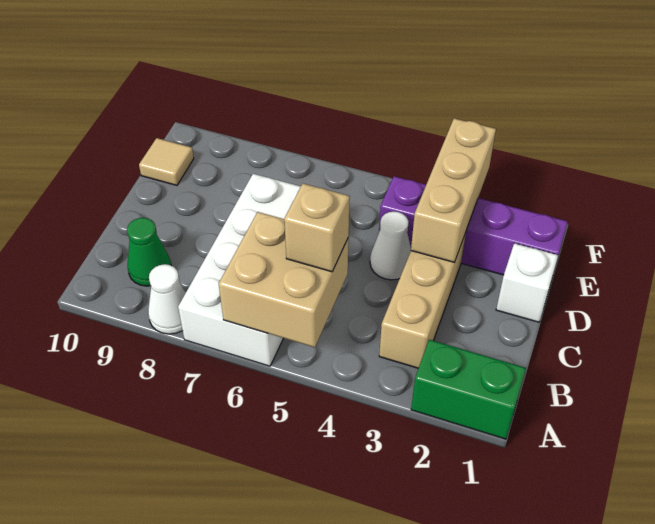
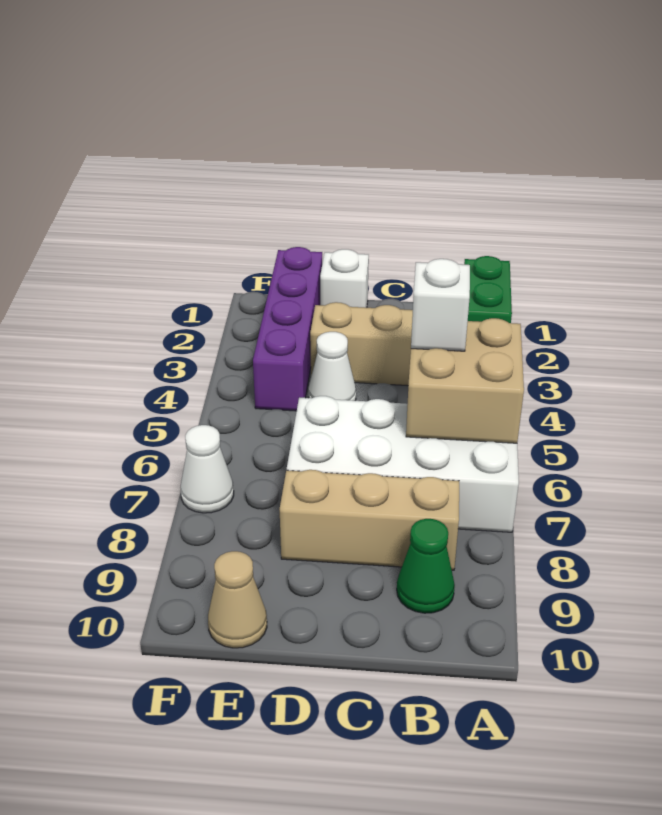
white 1x1 cone [148,264,186,334] -> white 1x1 cone moved to [181,425,234,513]
tan 1x1 brick [284,184,350,272] -> white 1x1 brick [411,259,470,351]
tan 1x3 brick [411,118,496,262] -> tan 1x3 brick moved to [280,470,459,570]
tan 1x1 tile [139,138,194,185] -> tan 1x1 cone [208,551,267,648]

